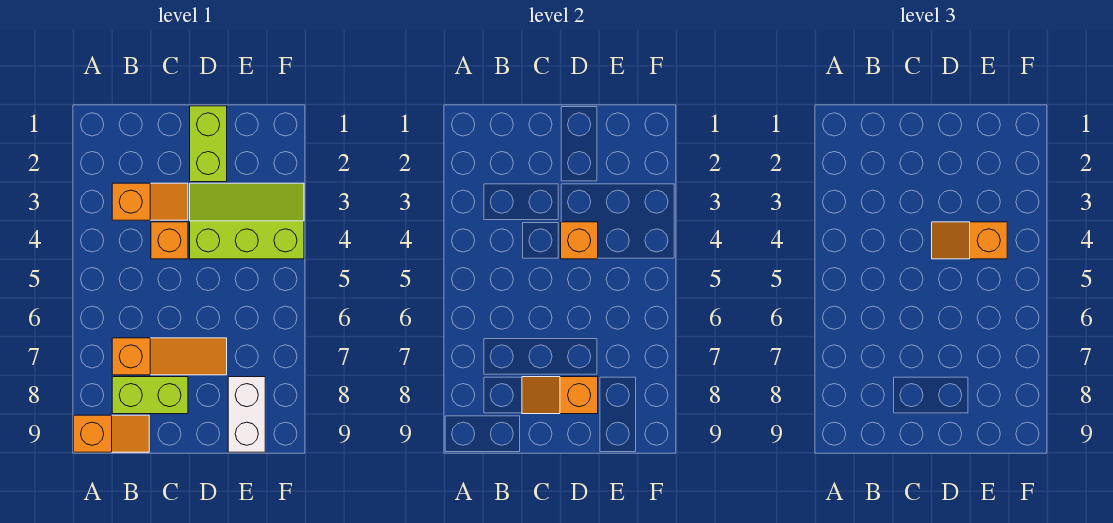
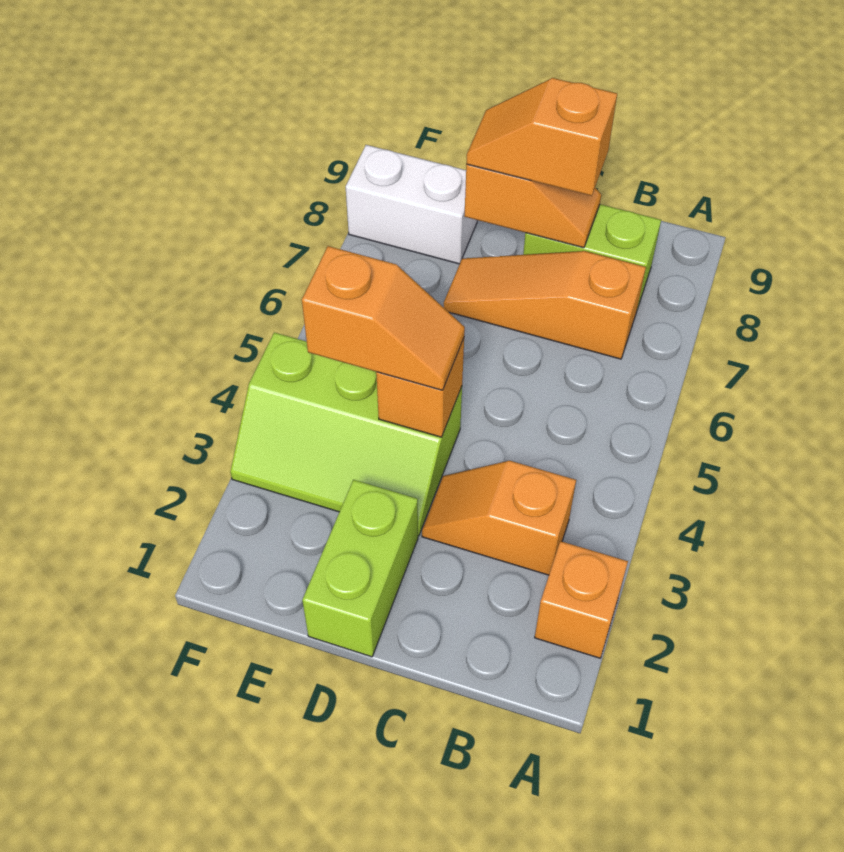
orange 1x2 slope [74,415,149,452] -> orange 1x2 slope moved to [466,78,617,196]
orange 1x1 brick [151,222,188,259] -> orange 1x1 brick moved to [535,541,628,658]
white 1x2 brick [228,377,265,452] -> white 1x2 brick turned to [346,145,477,264]

